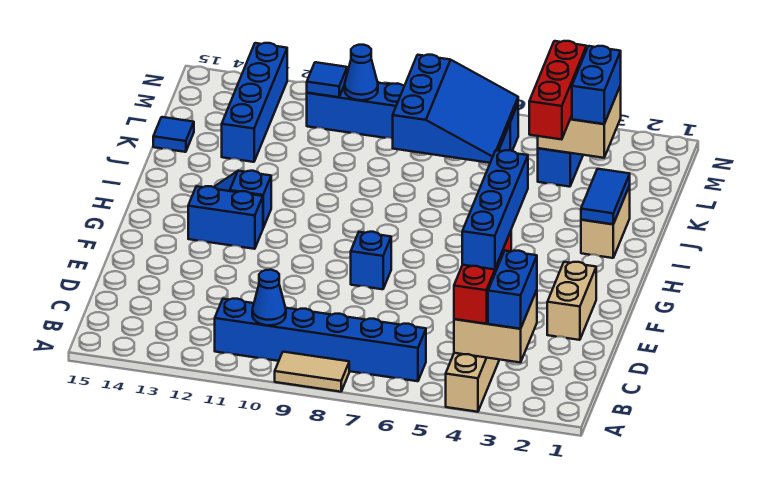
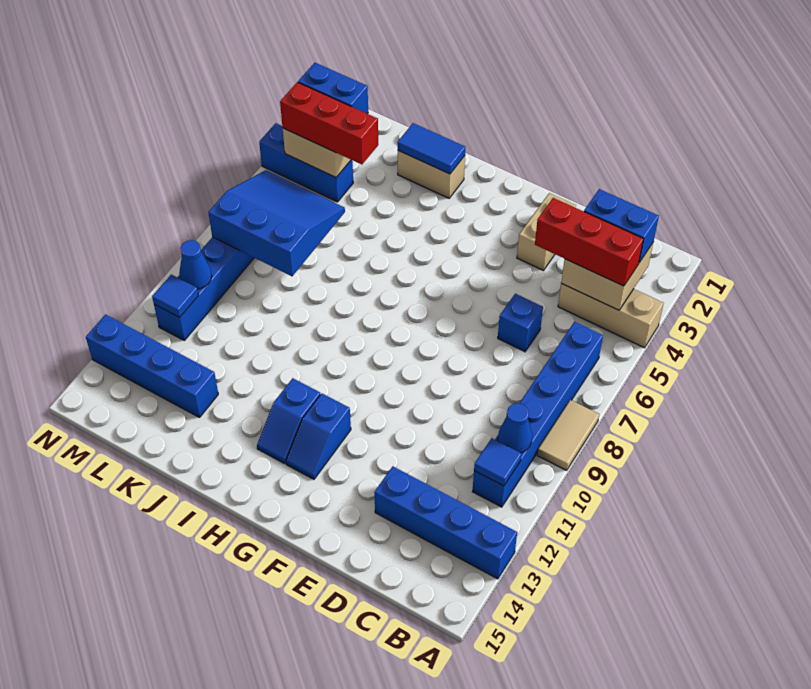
blue 1x4 brick [462,150,528,269] -> blue 1x4 brick moved to [374,466,517,579]
tan 1x2 brick [547,262,596,340] -> tan 1x2 brick turned to [517,193,576,270]
blue 1x1 brick [351,232,391,289] -> blue 1x1 brick moved to [498,294,543,352]
blue 1x2 brick [188,186,263,249] -> blue 1x2 slope [286,394,351,479]
blue 1x1 tile [153,117,194,152] -> blue 1x1 tile moved to [474,438,522,486]

